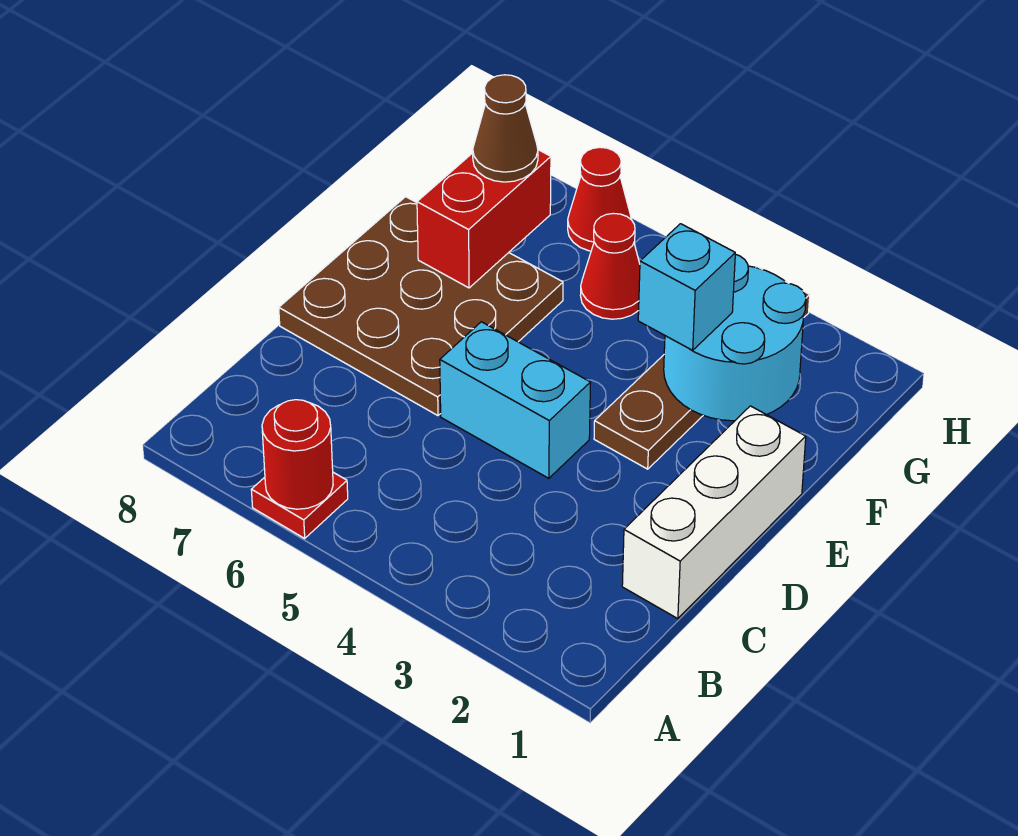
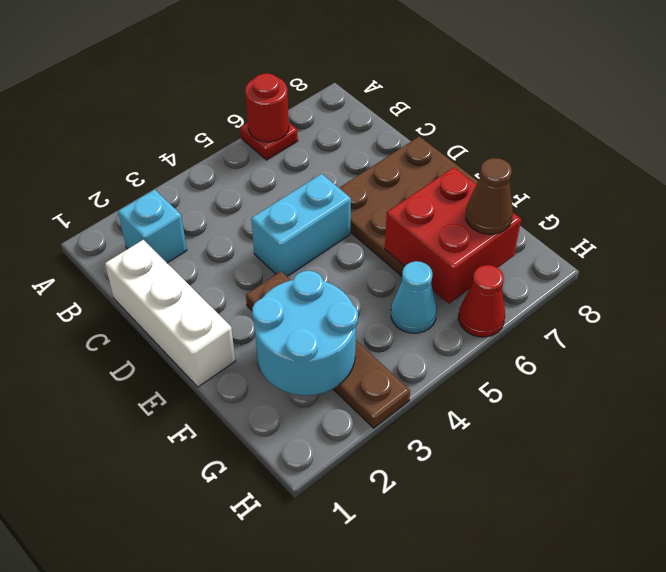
cyan 1x1 brick [638,224,735,350] -> cyan 1x1 brick moved to [118,190,187,263]
red 1x2 brick [417,150,551,288] -> red 2x2 brick [385,167,521,304]
red 1x1 cone [580,213,640,319] -> cyan 1x1 cone [391,261,437,333]

